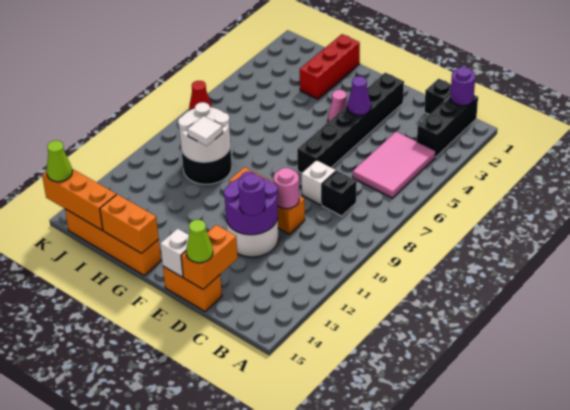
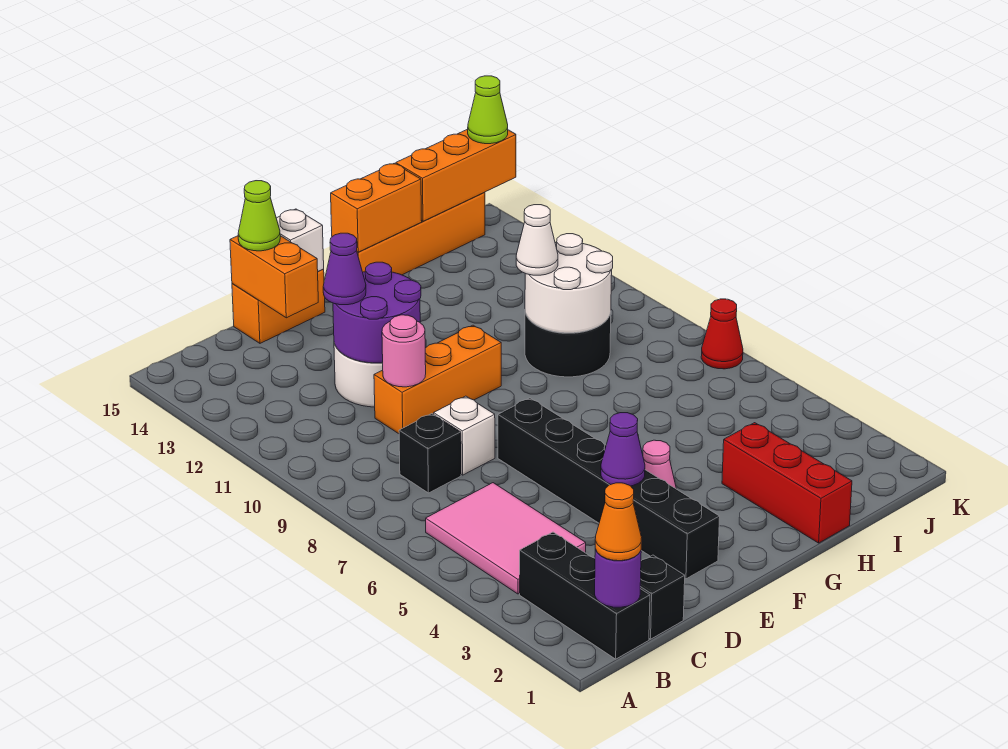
none -> orange 1x1 cone [595,483,642,561]
purple 1x1 round brick [238,173,265,216] -> purple 1x1 cone [323,233,366,305]
white 1x1 tile [188,116,223,146] -> white 1x1 cone [516,205,558,275]

